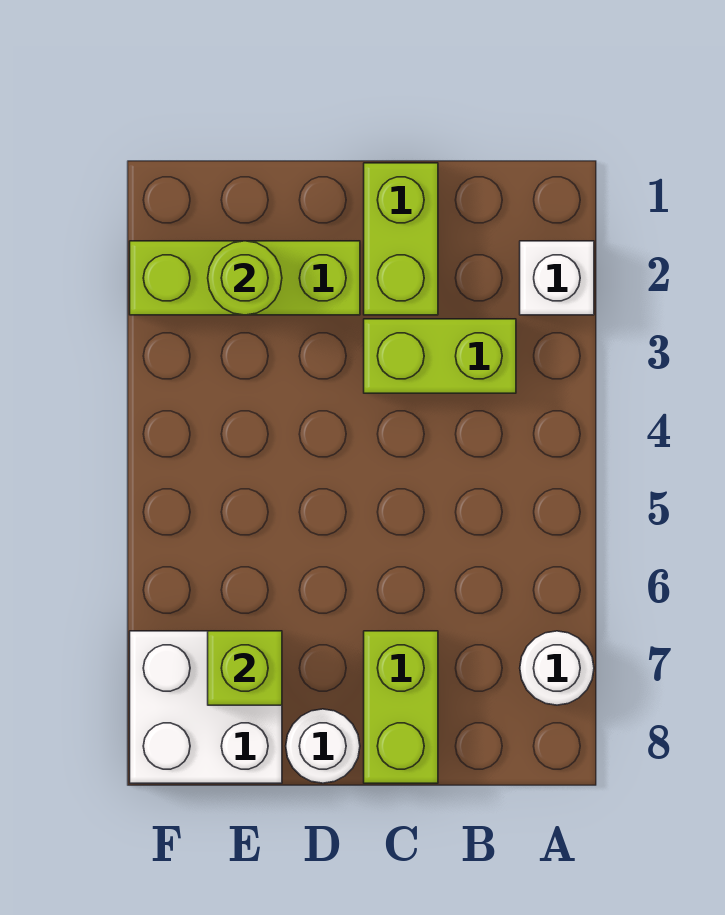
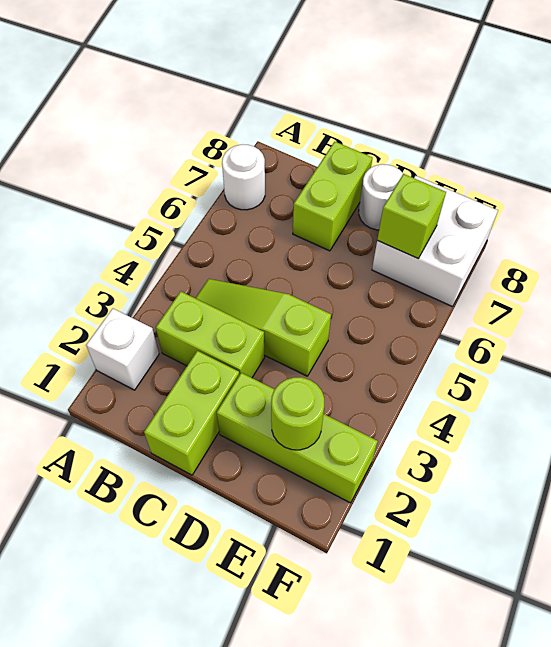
none -> lime 1x3 slope [196,279,331,376]

